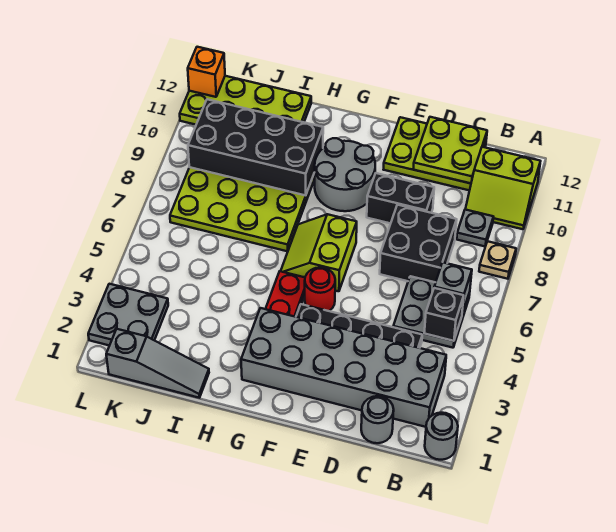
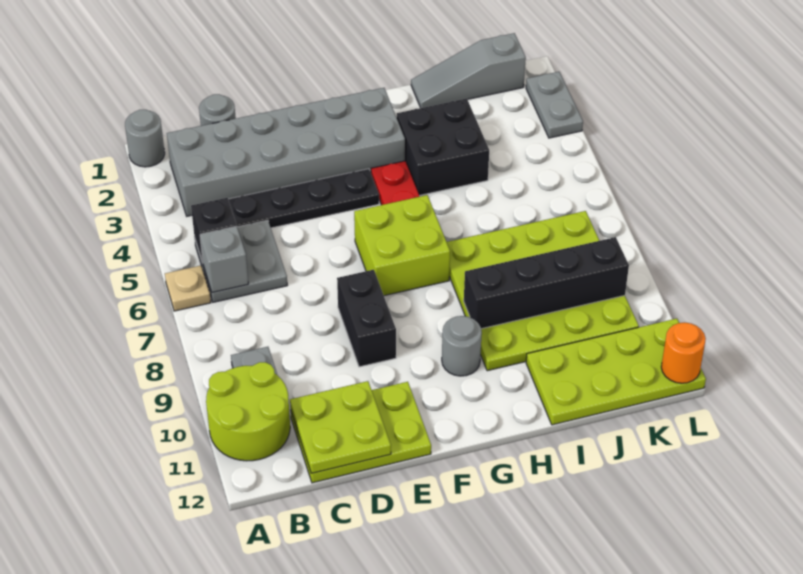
tan 1x1 plate [479,241,516,279] -> tan 1x1 plate moved to [165,266,211,311]
lime 2x2 slope [465,147,540,229] -> lime 2x2 round brick [206,362,290,461]
black 2x2 brick [380,205,457,282] -> black 2x2 brick moved to [397,98,489,196]
black 1x2 brick [367,173,434,223] -> black 1x2 brick turned to [337,270,396,367]
red 1x1 round brick [305,267,335,311] -> none
lime 2x2 slope [281,214,357,291] -> lime 2x2 brick [354,195,450,296]
grey 2x2 round brick [315,138,375,211] -> grey 1x1 round brick [442,316,482,376]
black 2x4 brick [188,99,323,195] -> black 1x4 brick [464,237,629,329]
grey 2x2 plate [88,284,168,346] -> grey 1x2 plate [526,72,583,138]
orange 1x1 brick [188,47,225,97] -> orange 1x1 round brick [661,322,706,383]

